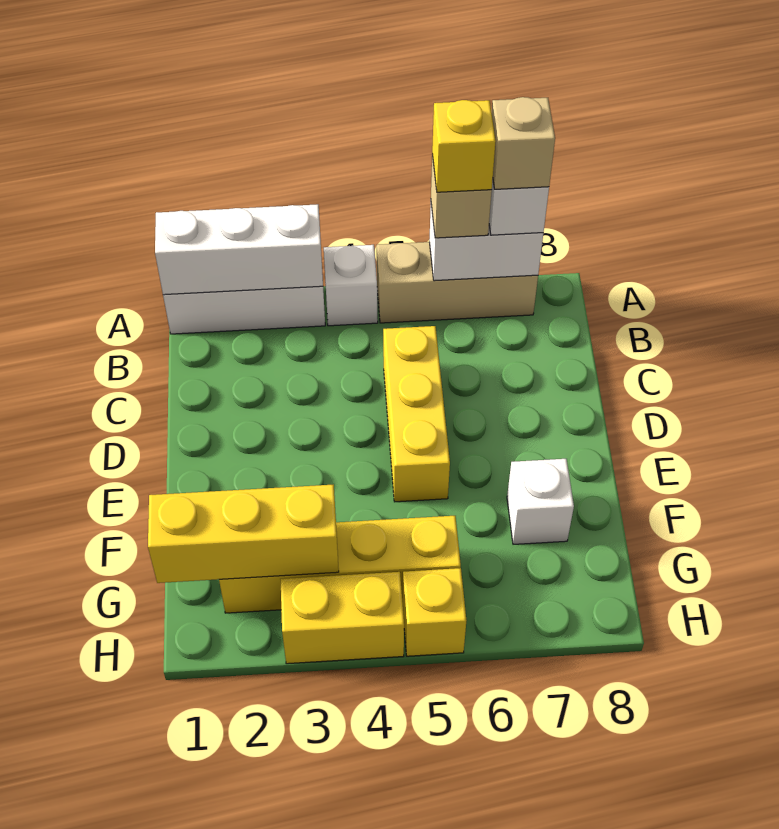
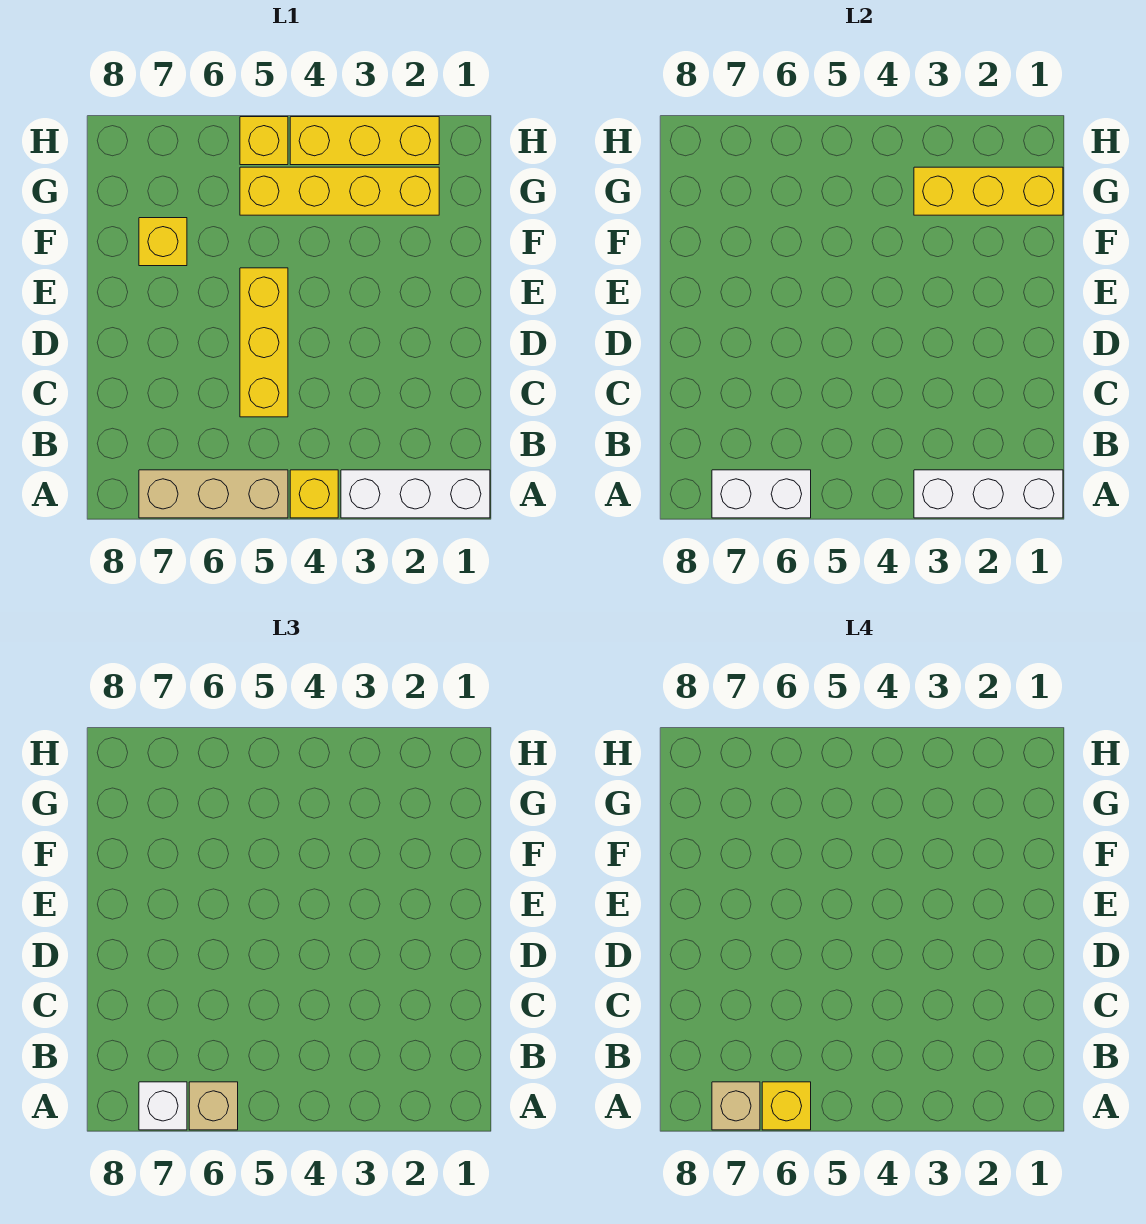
white 1x1 brick [324,245,378,326] -> yellow 1x1 brick [290,470,338,518]
white 1x1 brick [507,459,574,544] -> yellow 1x1 brick [139,218,187,266]
yellow 1x2 brick [281,572,404,664] -> yellow 1x3 brick [290,117,439,165]

